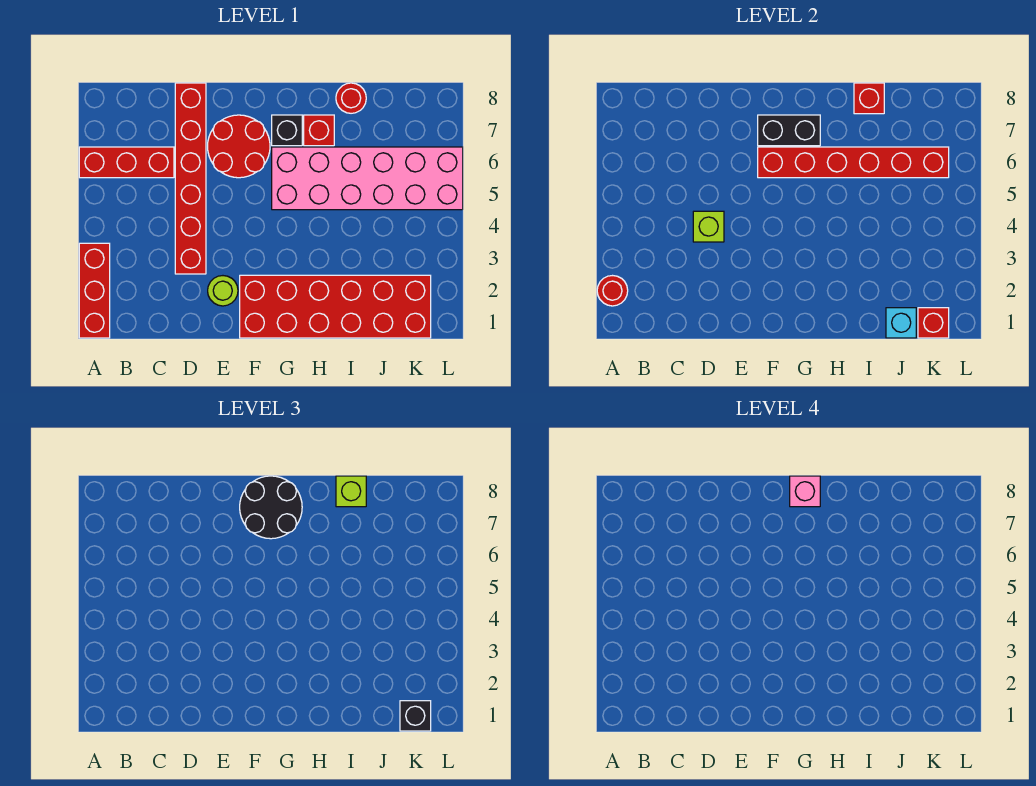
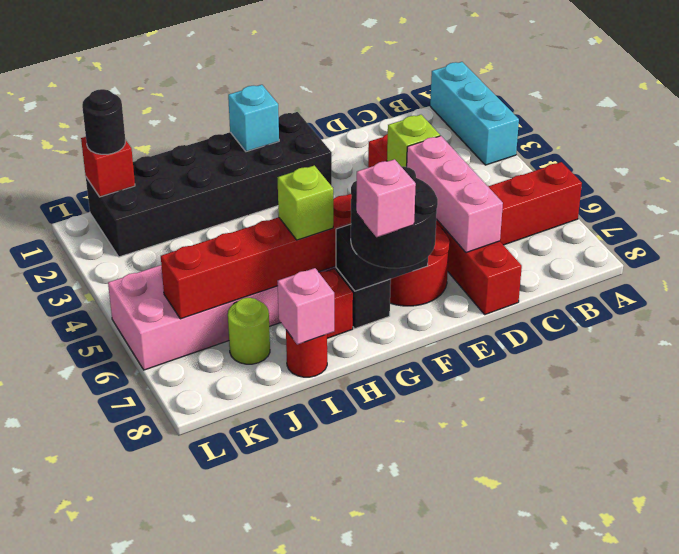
red 1x3 brick [79,243,110,338] -> cyan 1x3 brick [430,62,519,165]
red 1x1 round brick [597,276,628,306] -> none
none -> pink 1x3 brick [407,136,503,253]
lime 1x1 round brick [208,276,238,306] -> lime 1x1 round brick moved to [228,298,270,364]
red 2x6 brick [240,275,431,338] -> black 2x6 brick [86,112,332,257]
red 1x1 brick [854,83,884,114] -> pink 1x1 brick [277,268,334,345]
lime 1x1 brick [336,476,366,507] -> lime 1x1 brick moved to [277,165,333,240]
cyan 1x1 brick [886,308,916,338] -> cyan 1x1 brick moved to [228,85,279,152]
black 1x1 brick [400,701,431,731] -> black 1x1 round brick [82,89,125,154]

